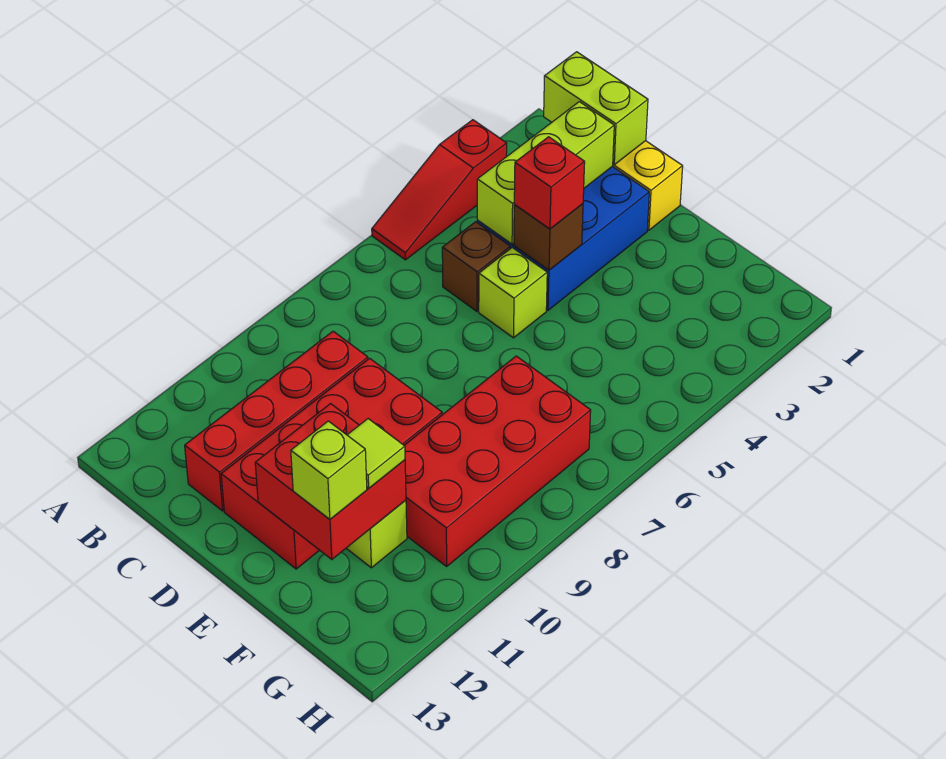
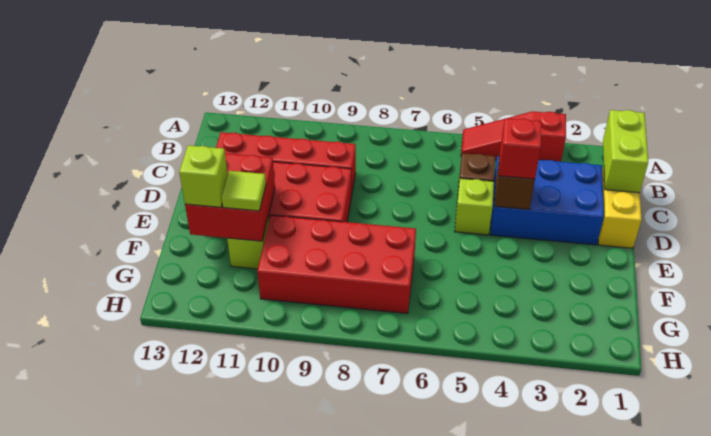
lime 1x3 brick [477,102,614,244] -> none

